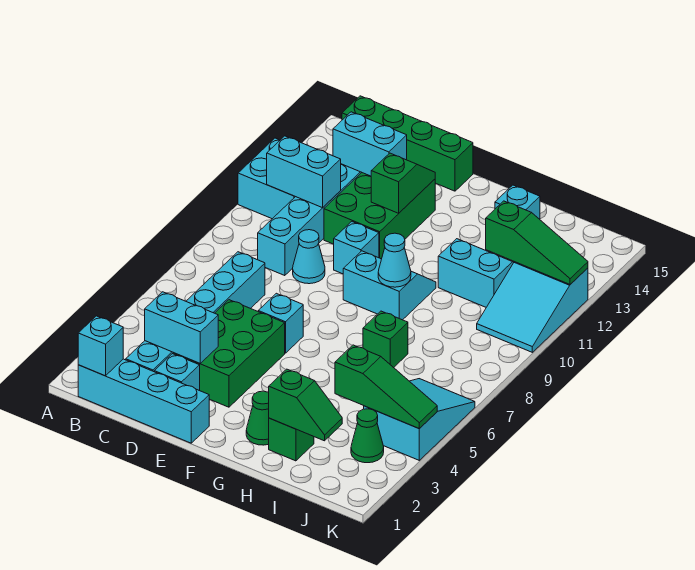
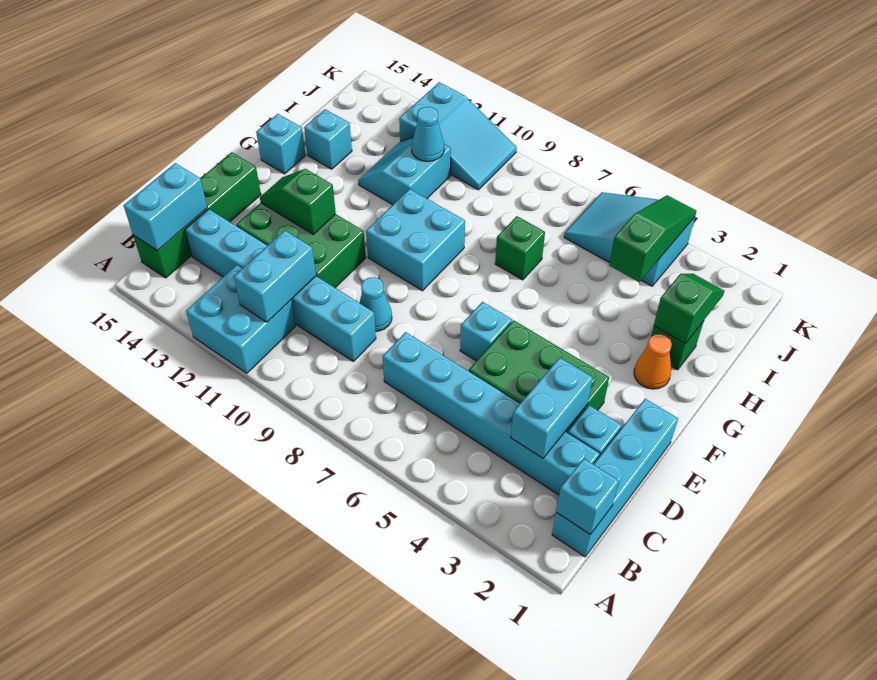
cyan 1x2 brick [333,112,407,176] -> cyan 1x2 brick moved to [124,163,207,251]
cyan 1x1 brick [334,222,379,274] -> cyan 1x1 brick moved to [256,114,306,174]
cyan 2x2 slope [343,251,436,320] -> cyan 2x2 brick [366,189,465,291]
green 1x1 cone [246,391,269,445] -> orange 1x1 cone [634,334,672,389]
cyan 1x1 cone [378,233,411,287] -> cyan 1x1 cone moved to [411,107,444,161]
green 1x3 slope [486,201,588,284] -> none
green 1x1 cone [351,409,384,463] -> none

